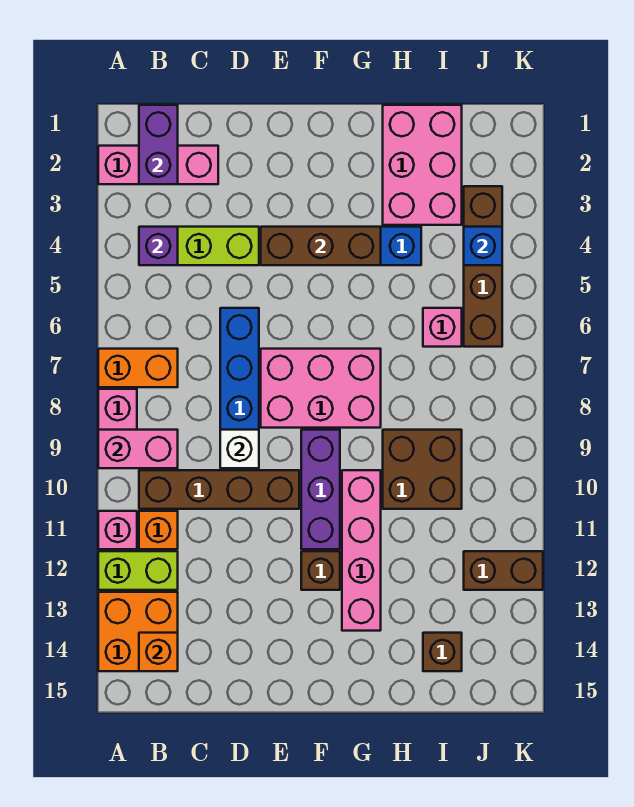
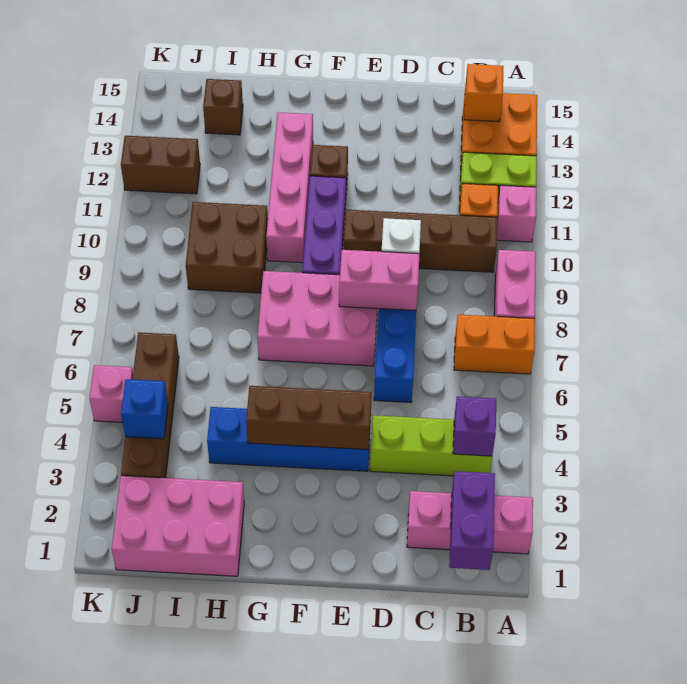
pink 1x2 brick [98,430,178,468] -> pink 1x2 brick moved to [339,250,419,310]
pink 2x3 brick [383,105,462,225] -> pink 2x3 brick turned to [112,476,244,576]
pink 1x1 brick [423,308,462,347] -> pink 1x1 brick moved to [89,365,133,423]

